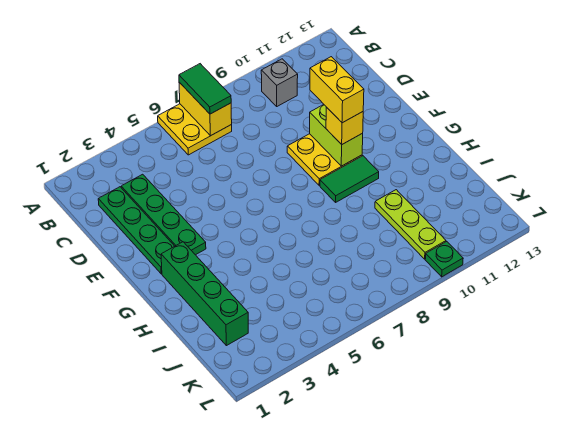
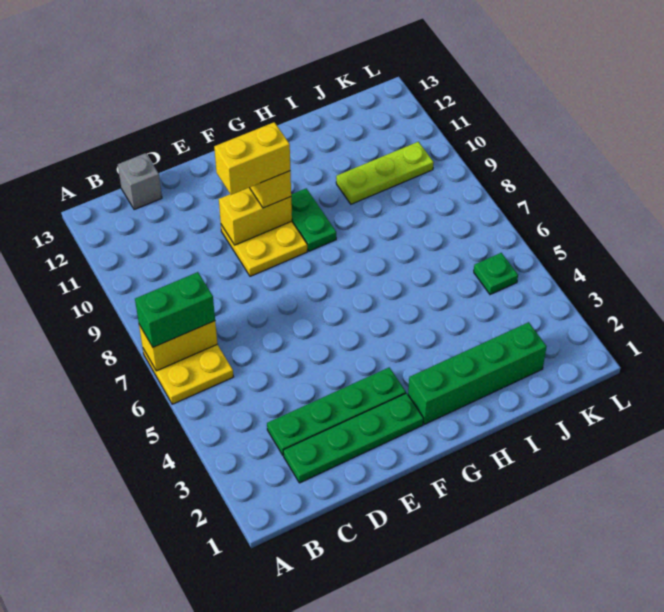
green 1x2 tile [179,64,231,114] -> green 1x2 brick [135,272,215,347]
grey 1x1 brick [261,59,298,106] -> grey 1x1 brick moved to [118,153,162,210]
lime 1x2 brick [310,105,363,166] -> yellow 1x2 brick [219,188,292,245]
green 1x2 tile [320,156,379,202] -> green 1x2 plate [291,188,336,251]
green 1x1 plate [425,242,463,277] -> green 1x1 plate moved to [474,253,518,295]

